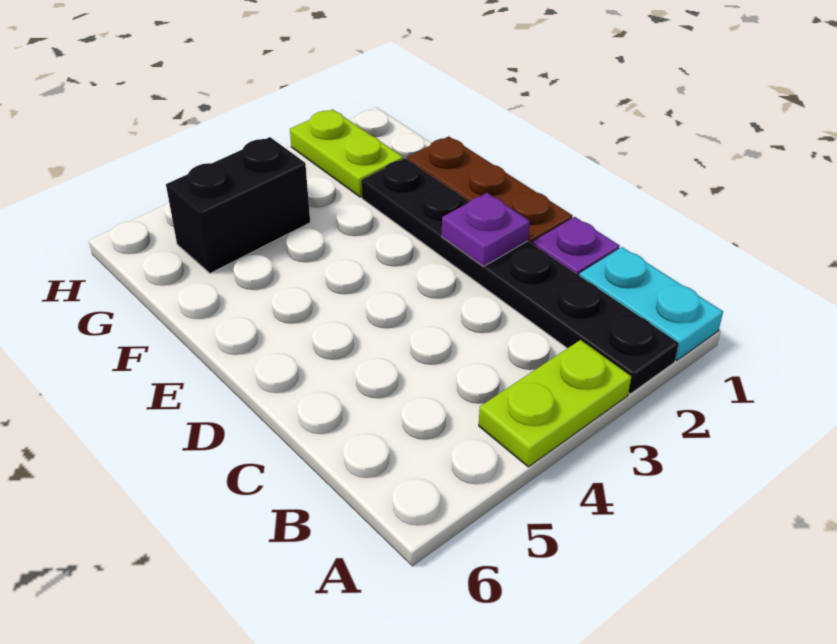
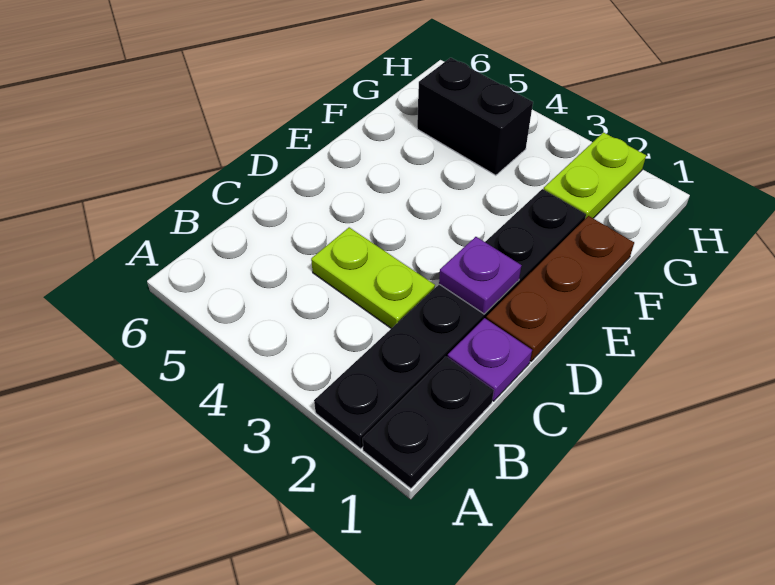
cyan 1x2 plate [579,247,723,361] -> black 1x2 plate [363,357,494,489]
lime 1x2 plate [479,340,631,467] -> lime 1x2 plate moved to [311,227,435,328]

